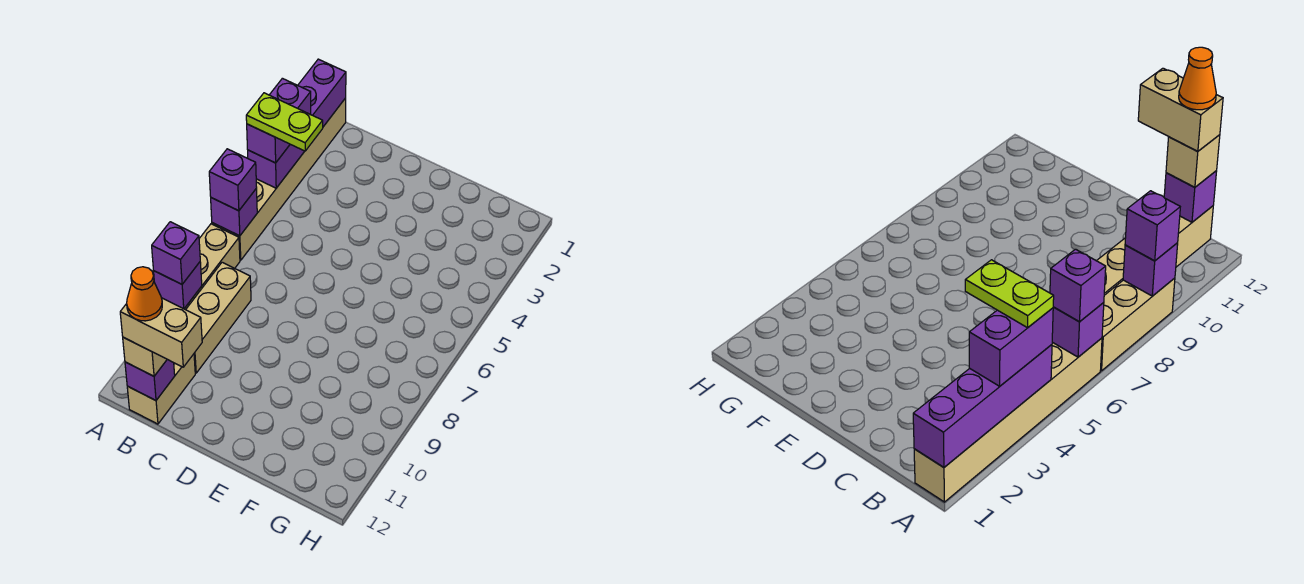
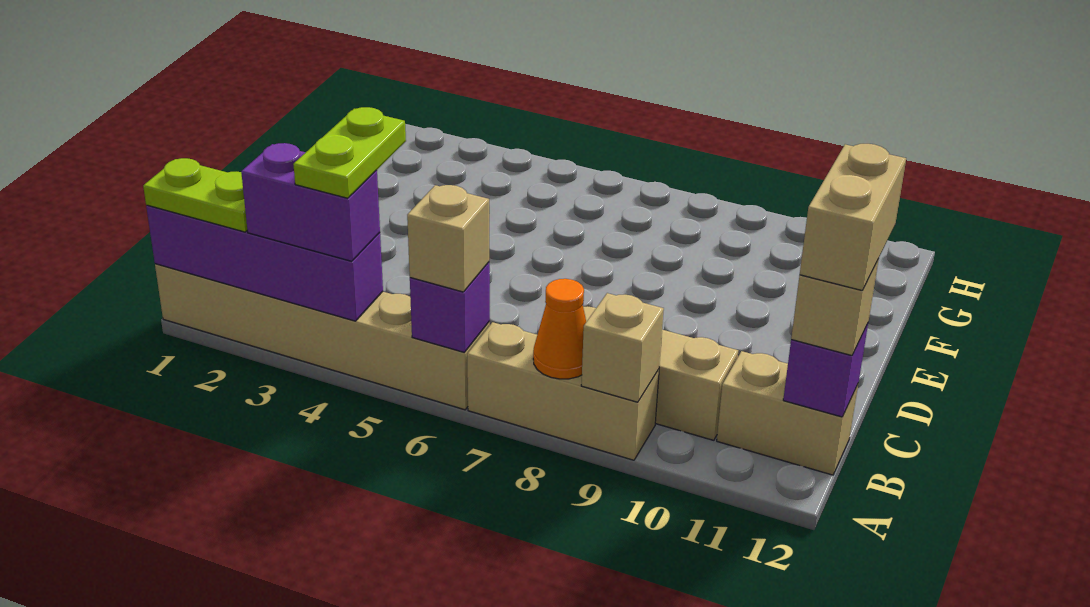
none -> lime 1x2 plate [143,158,247,232]
purple 1x1 brick [209,149,257,211] -> tan 1x1 brick [407,185,489,292]
purple 1x1 brick [154,262,202,309] -> tan 1x1 brick [581,293,664,402]
purple 1x1 brick [152,222,200,284] -> none
orange 1x1 cone [127,267,162,321] -> orange 1x1 cone moved to [533,279,586,379]

